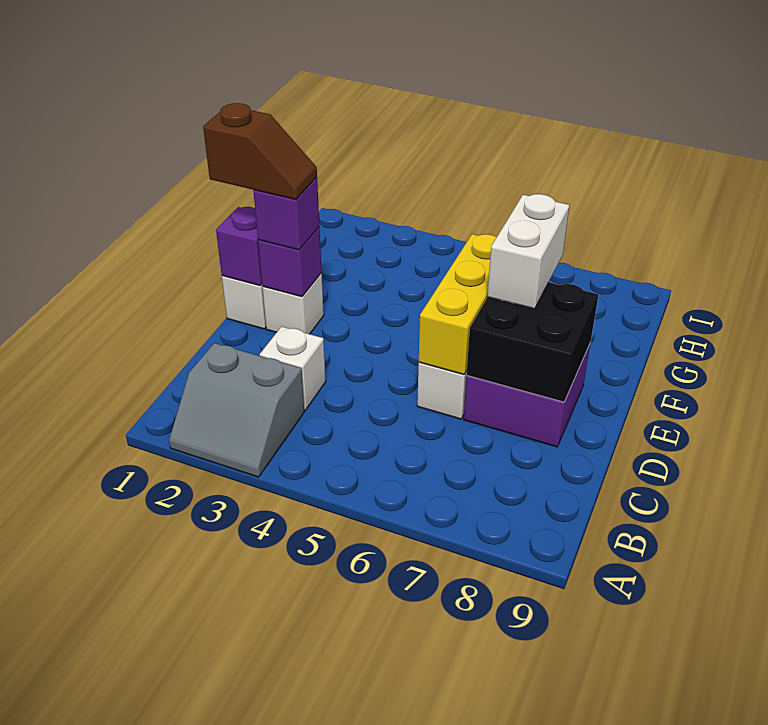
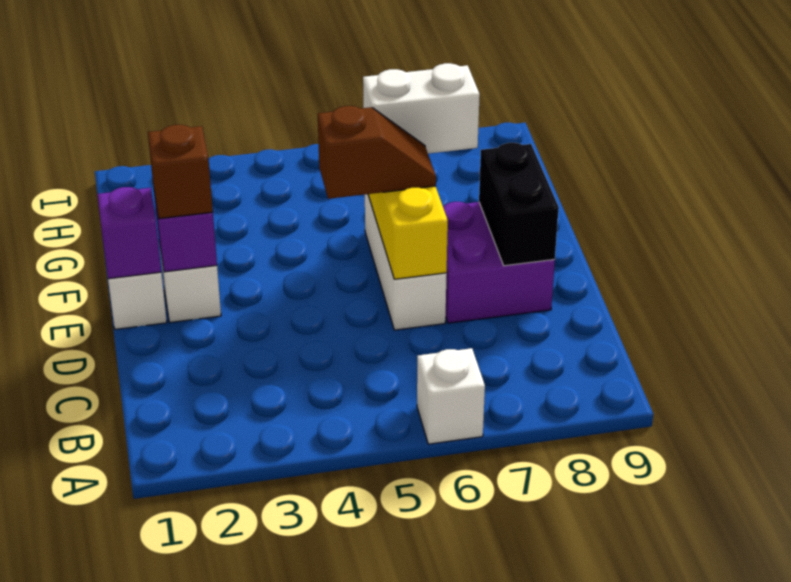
grey 2x2 slope [169,343,304,477] -> none
white 1x1 brick [260,327,326,410] -> white 1x1 brick moved to [417,348,485,444]
black 2x2 brick [467,282,599,402] -> black 1x2 brick [479,143,559,266]
brown 1x2 slope [203,103,317,200] -> brown 1x2 slope moved to [318,106,436,199]
purple 1x1 brick [253,177,319,250] -> brown 1x1 brick [148,125,213,219]
white 1x2 brick [487,194,569,309] -> white 1x2 brick turned to [363,63,480,154]

